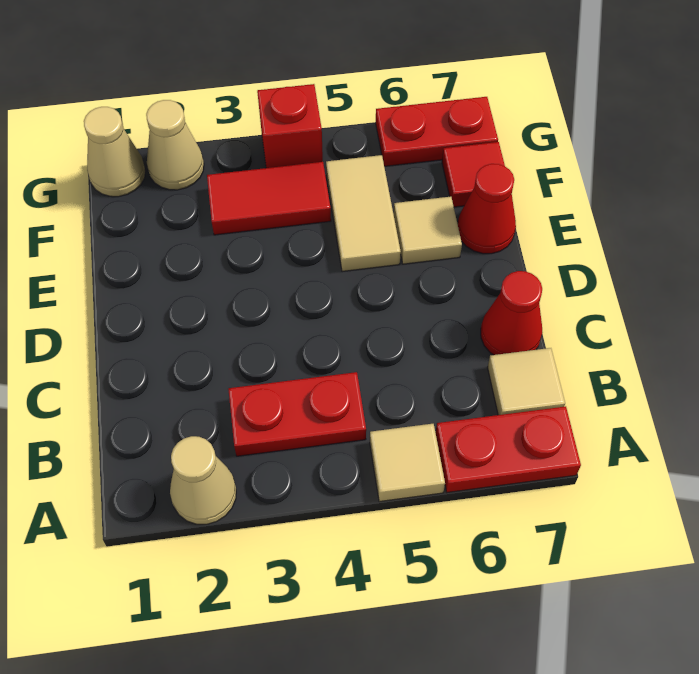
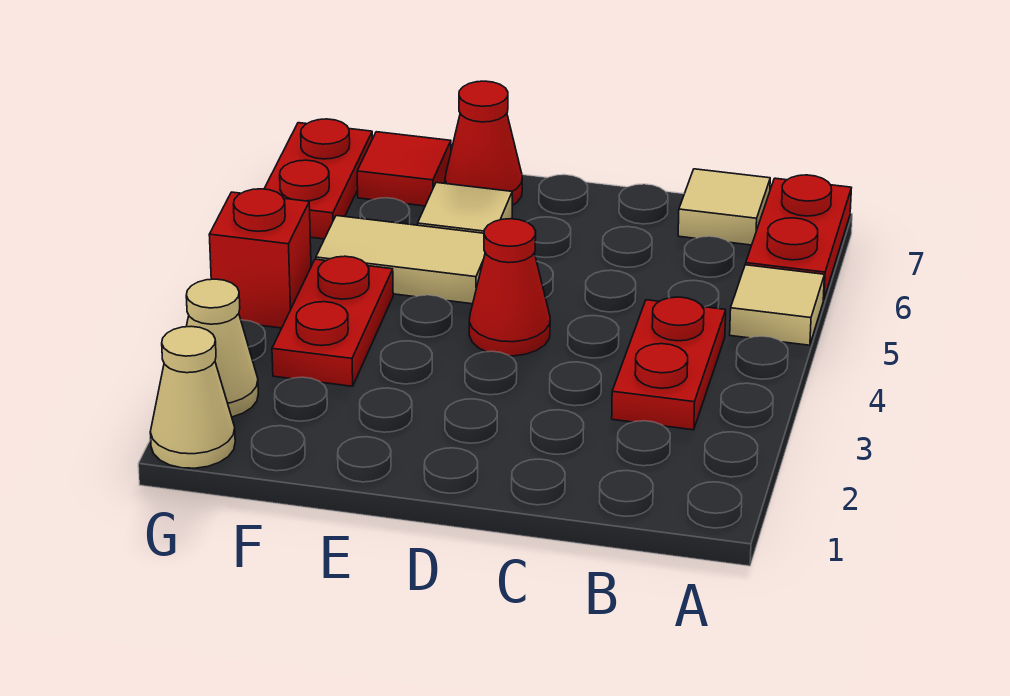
tan 1x1 cone [170,436,236,524] -> none
red 1x1 cone [481,271,542,355] -> red 1x1 cone moved to [469,219,550,356]
red 1x2 tile [207,162,331,235] -> red 1x2 plate [272,256,393,386]

